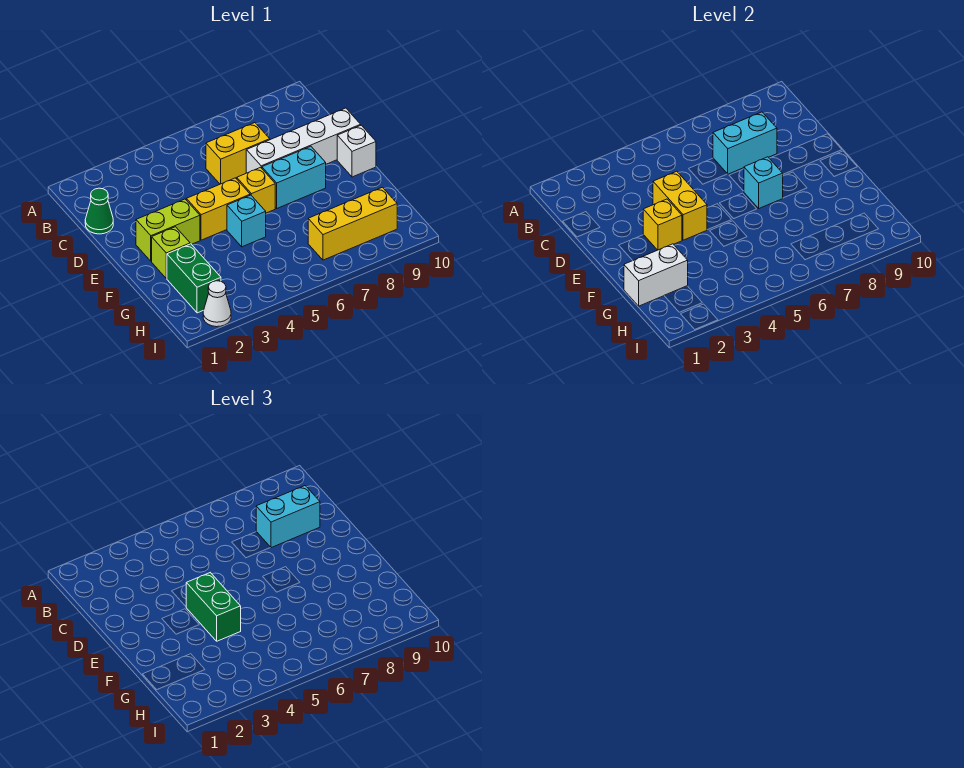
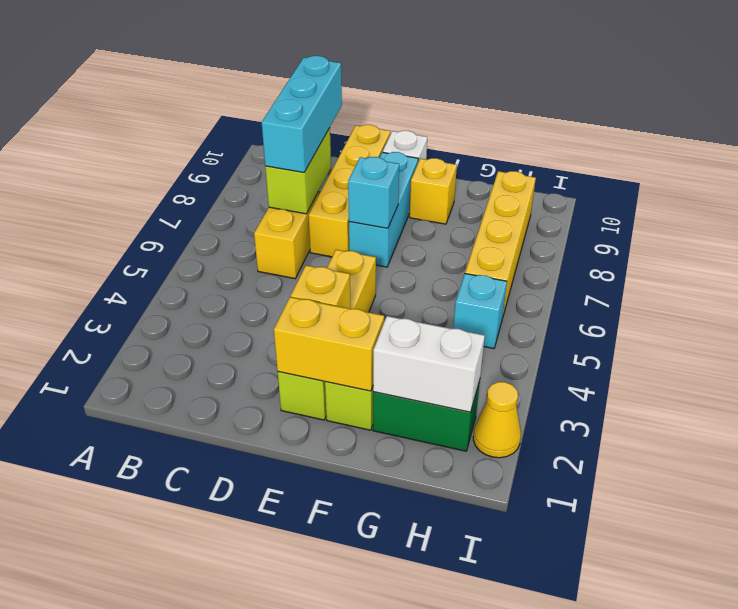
green 1x1 cone [85,188,113,234] -> none
cyan 1x2 brick [713,112,777,174] -> lime 1x2 brick [265,128,331,214]
cyan 1x2 brick [256,486,320,548] -> cyan 1x3 brick [262,56,342,172]
yellow 1x2 brick [653,171,707,240] -> yellow 1x2 brick moved to [274,297,384,391]
white 1x4 brick [246,108,361,173] -> yellow 1x4 brick [309,125,390,257]
green 1x2 brick [186,573,241,641] -> none
yellow 1x1 brick [237,167,275,213] -> yellow 1x1 brick moved to [410,158,457,224]
cyan 1x2 brick [262,146,326,208] -> cyan 1x3 brick [349,152,418,267]
cyan 1x1 brick [227,195,266,247] -> cyan 1x1 brick moved to [453,274,507,349]
white 1x2 brick [624,244,688,306] -> white 1x2 brick turned to [373,316,485,412]
yellow 1x3 brick [308,187,397,260] -> yellow 1x4 brick [465,171,536,315]
white 1x1 cone [203,281,231,327] -> yellow 1x1 cone [473,382,521,458]

